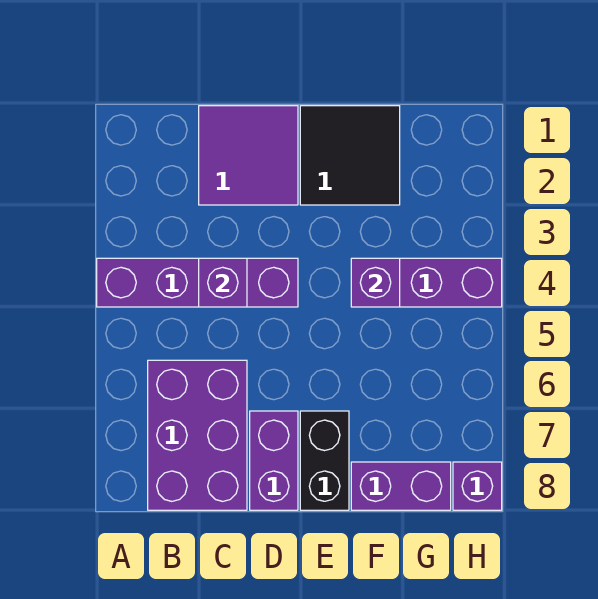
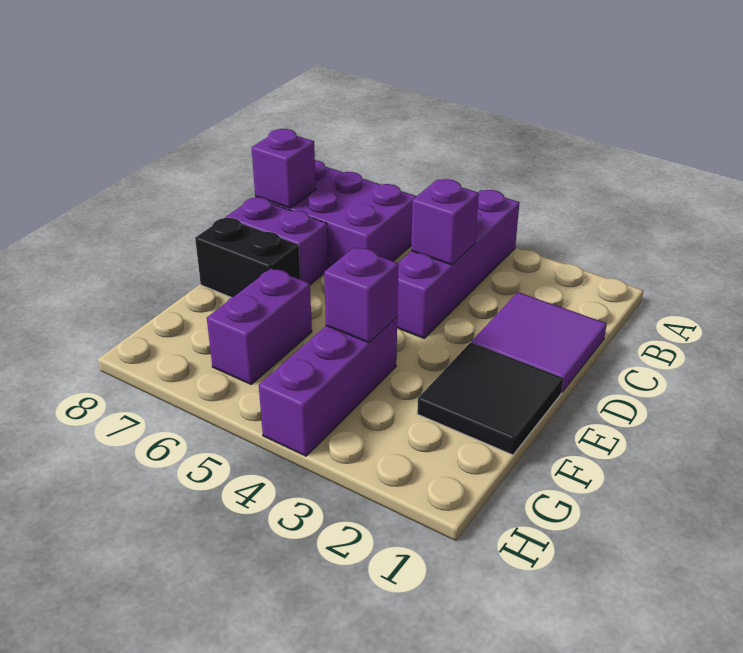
purple 1x2 brick [351,462,451,510] -> purple 1x2 brick moved to [207,269,312,384]
purple 1x1 brick [453,462,502,510] -> purple 1x1 brick moved to [252,129,316,208]

